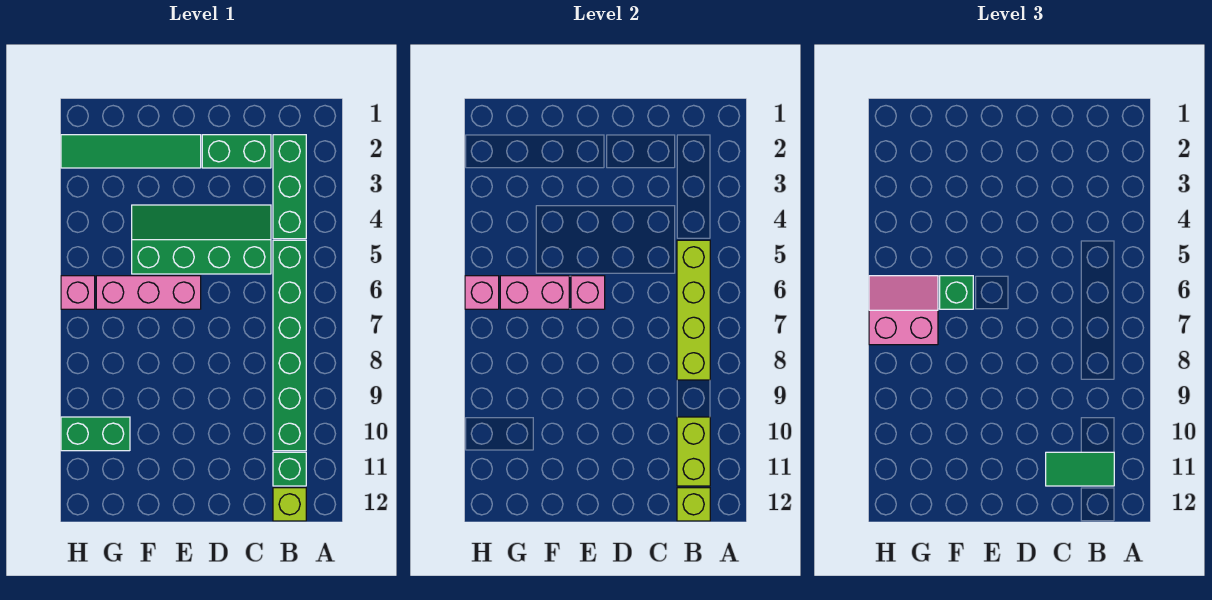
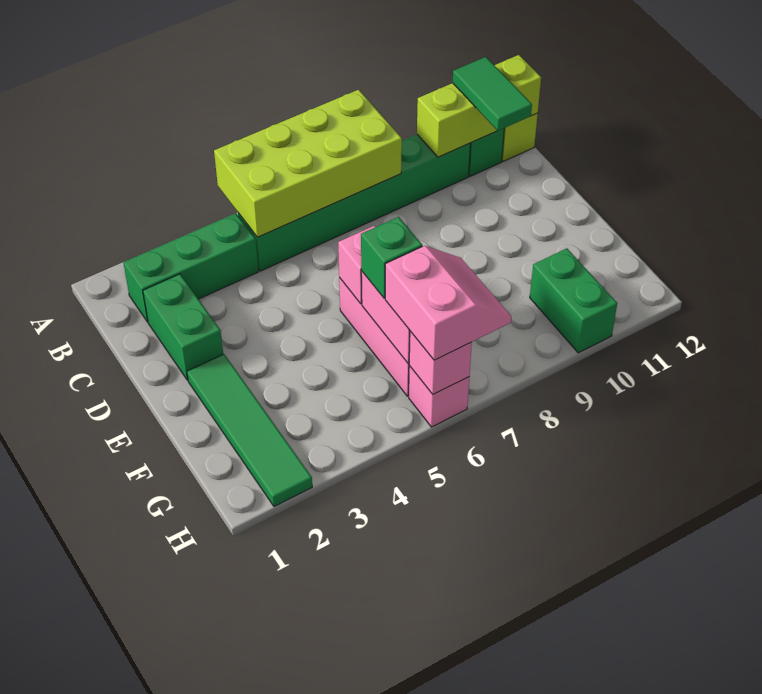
lime 1x4 brick [677,240,710,380] -> lime 2x4 brick [214,90,402,237]
green 2x4 slope [132,205,271,274] -> none
pink 2x2 slope [869,276,938,345] -> pink 2x2 slope turned to [385,246,511,360]

